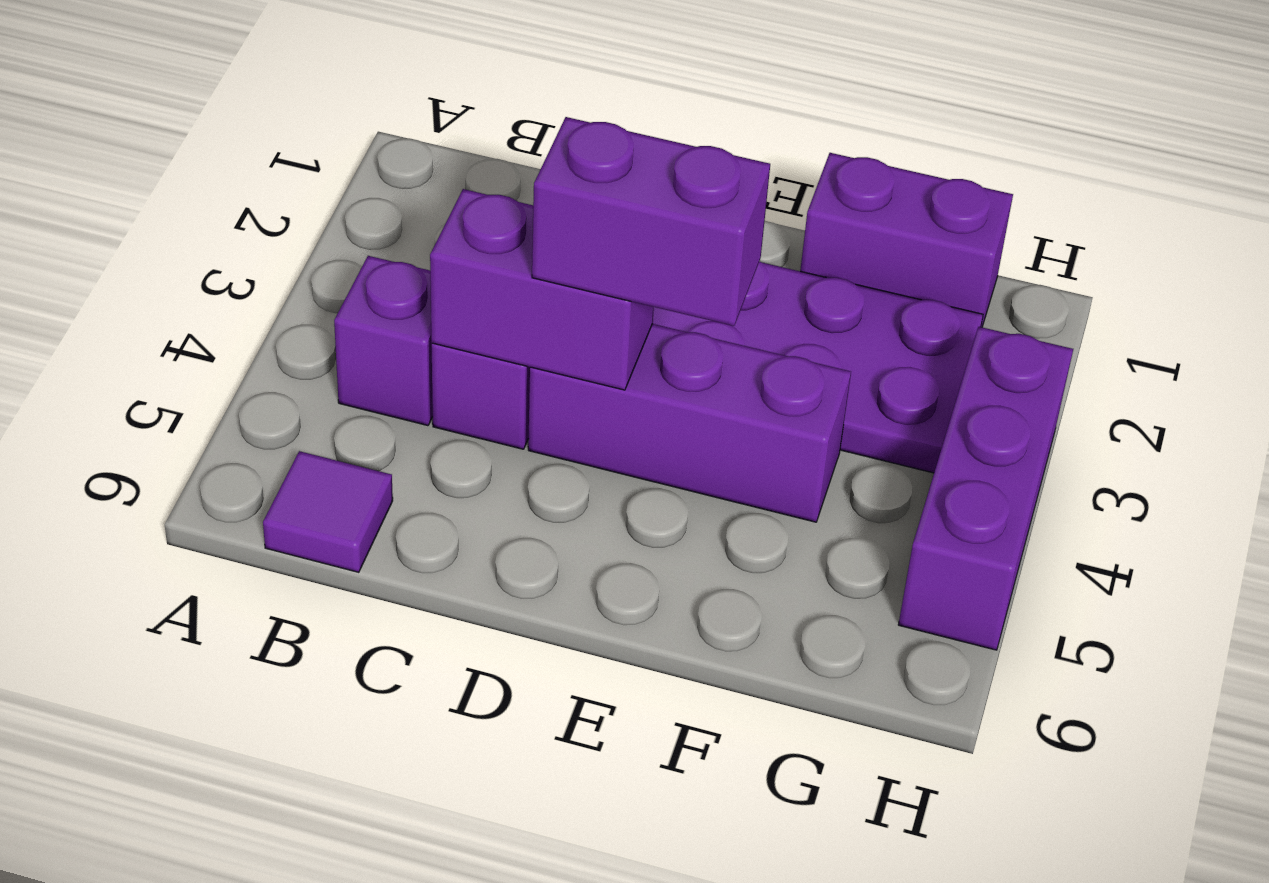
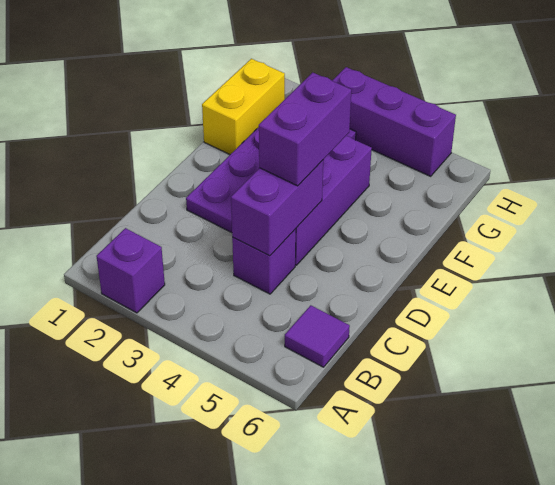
purple 1x1 brick [334,256,433,426] -> purple 1x1 brick moved to [96,228,165,313]
purple 1x2 brick [800,153,1013,327] -> yellow 1x2 brick [202,59,285,155]

